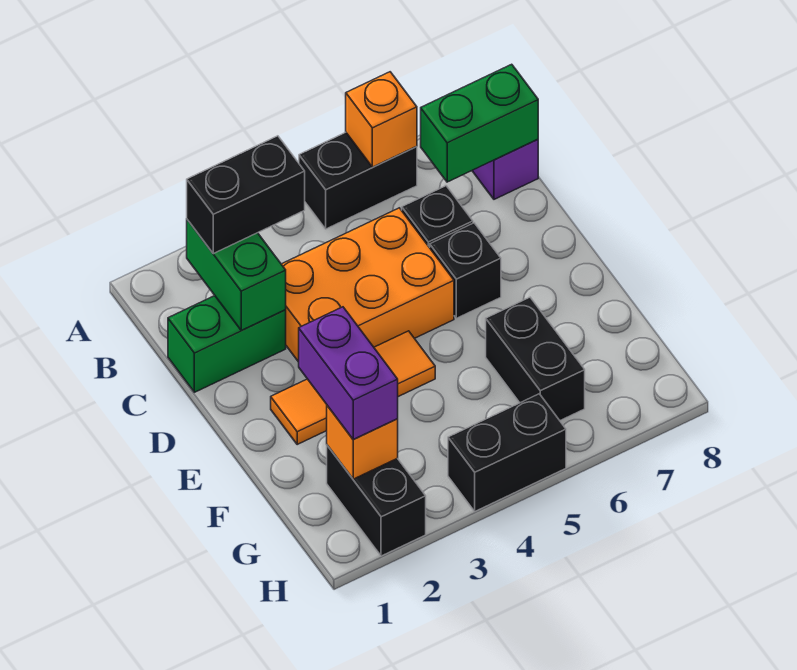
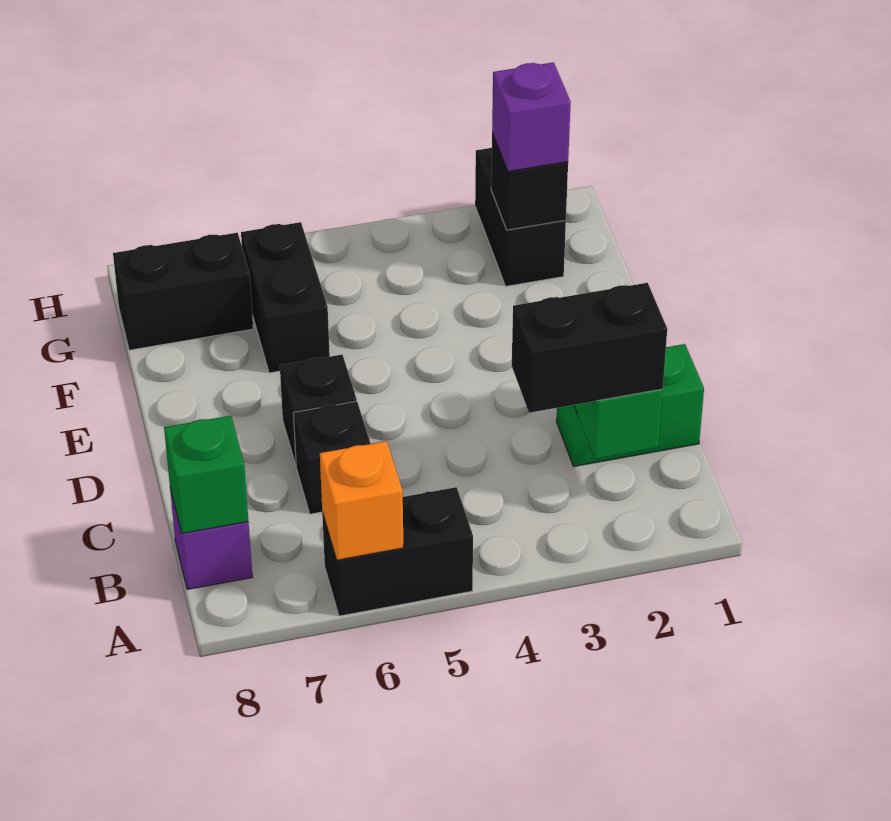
green 1x2 brick [421,64,538,182] -> green 1x1 brick [164,416,248,534]
orange 2x3 brick [282,208,454,362] -> none
orange 1x3 tile [271,331,435,444] -> none
purple 1x2 brick [299,307,398,440] -> purple 1x1 brick [492,62,571,172]
orange 1x1 brick [327,406,398,479] -> black 1x1 brick [491,133,568,230]
black 1x2 brick [448,394,566,511] -> black 1x2 brick moved to [113,233,253,350]

